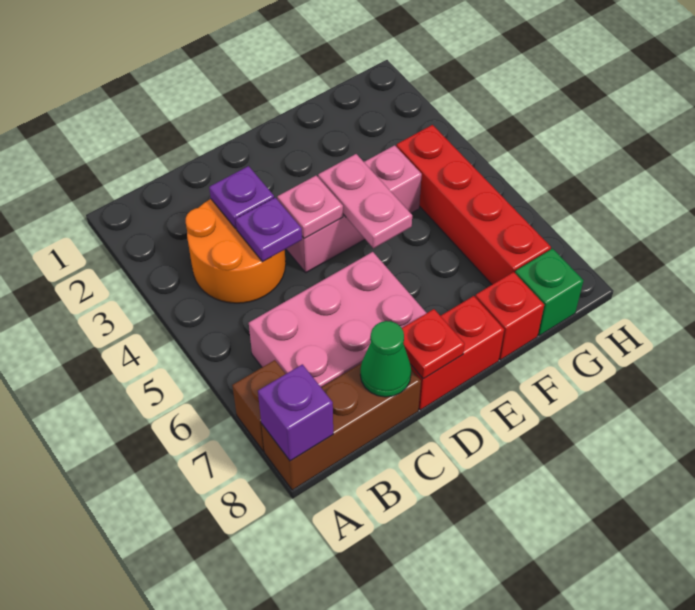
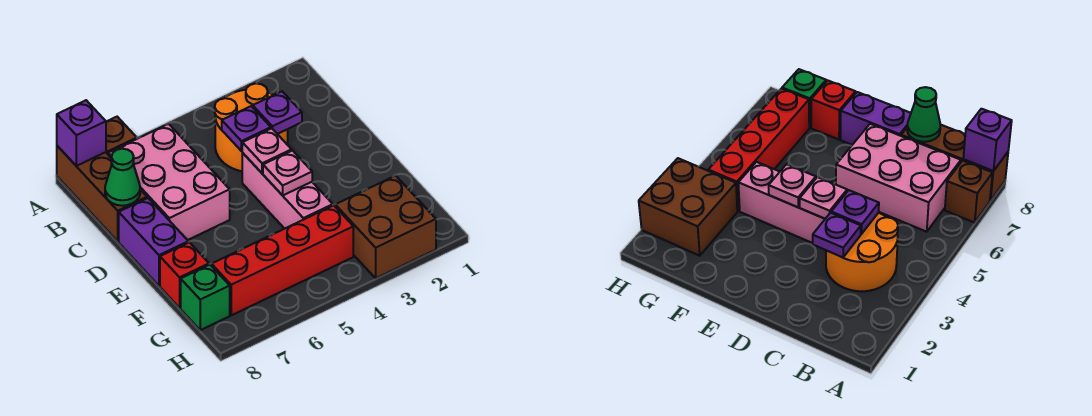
red 1x2 brick [410,296,504,410] -> purple 1x2 brick [119,198,188,286]
red 1x1 plate [402,309,465,379] -> none
pink 1x2 plate [318,154,412,248] -> pink 1x1 plate [263,151,312,195]
none -> brown 2x2 brick [335,176,436,278]

